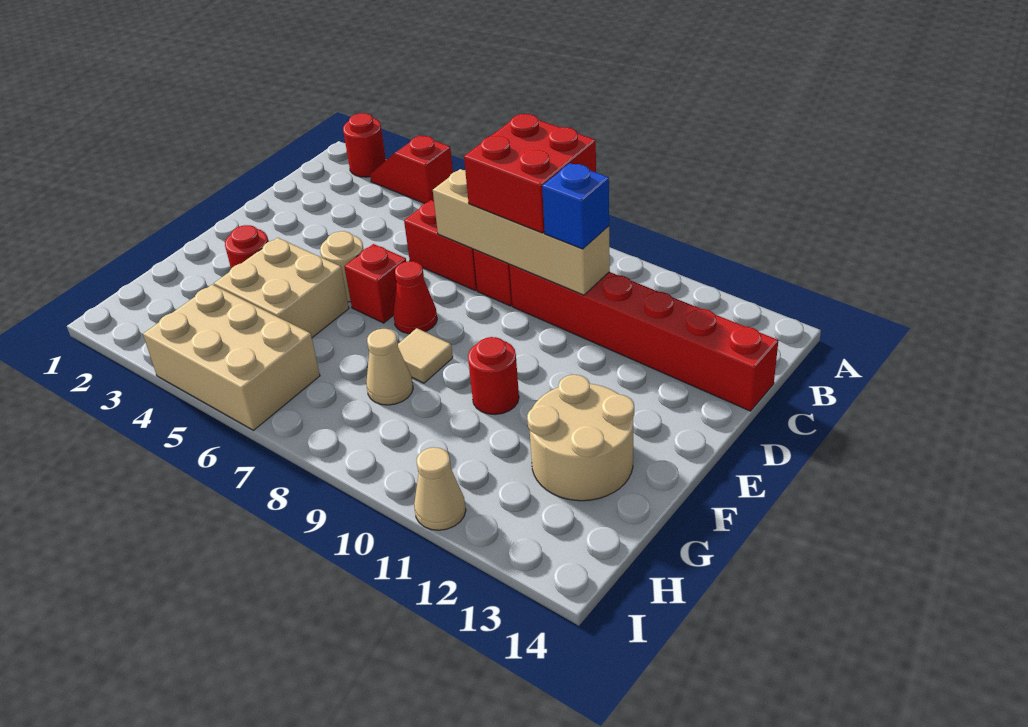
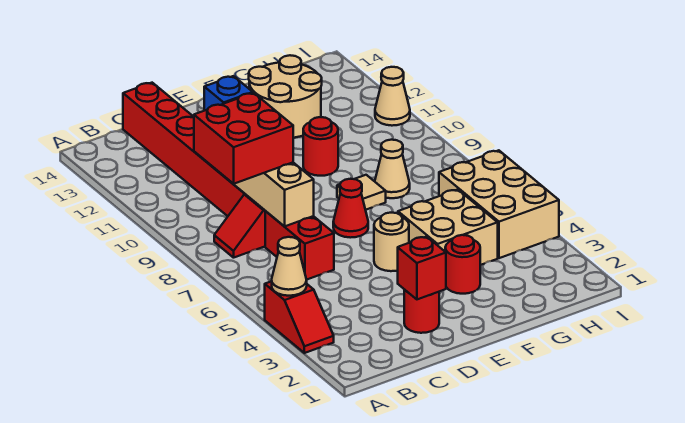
red 1x1 round brick [343,113,386,177] -> red 1x1 round brick moved to [404,290,439,333]
none -> tan 1x1 cone [272,237,307,296]
red 1x1 brick [344,244,406,323] -> red 1x1 brick moved to [398,237,446,299]

